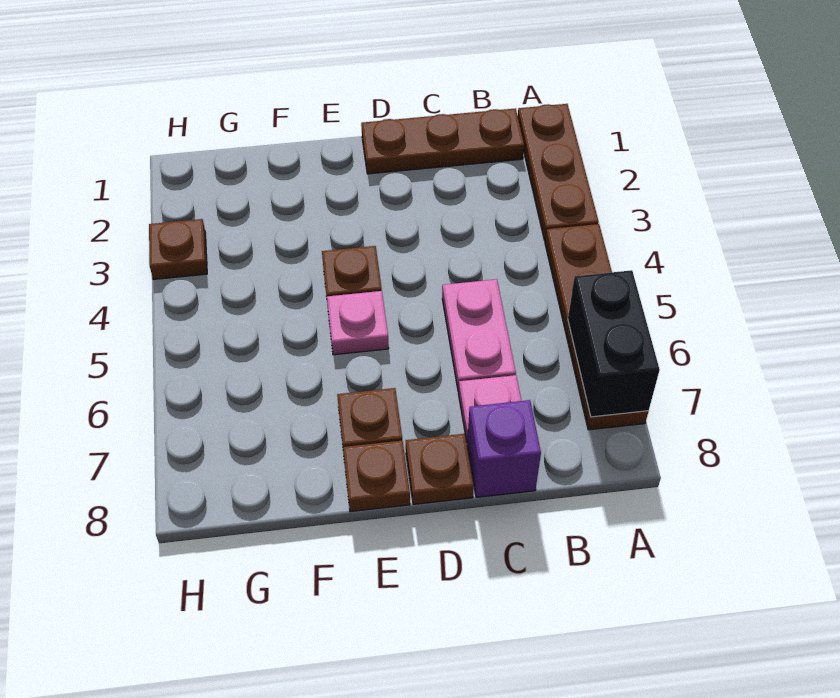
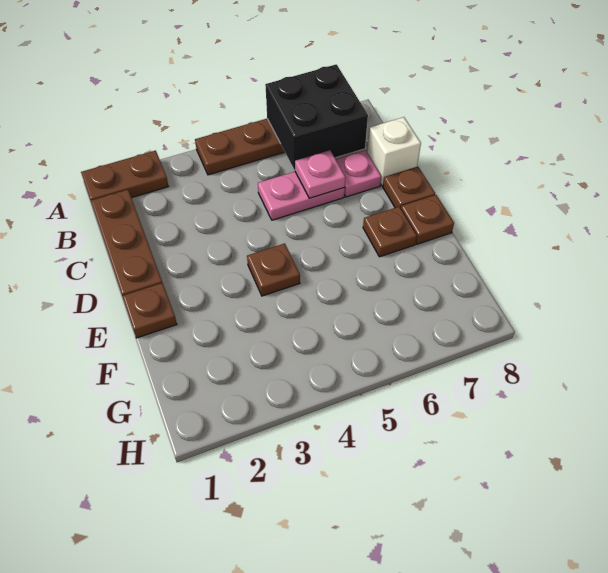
brown 1x3 plate [518,104,599,240] -> brown 1x2 plate [81,151,168,200]
black 1x2 brick [568,270,660,417] -> black 2x2 brick [265,64,368,170]
purple 1x1 brick [467,400,541,497] -> white 1x1 brick [367,117,421,186]
pink 1x1 plate [327,291,389,355] -> pink 1x1 plate moved to [295,150,345,198]
brown 1x1 plate [149,219,207,279] -> brown 1x1 plate moved to [122,283,177,338]

